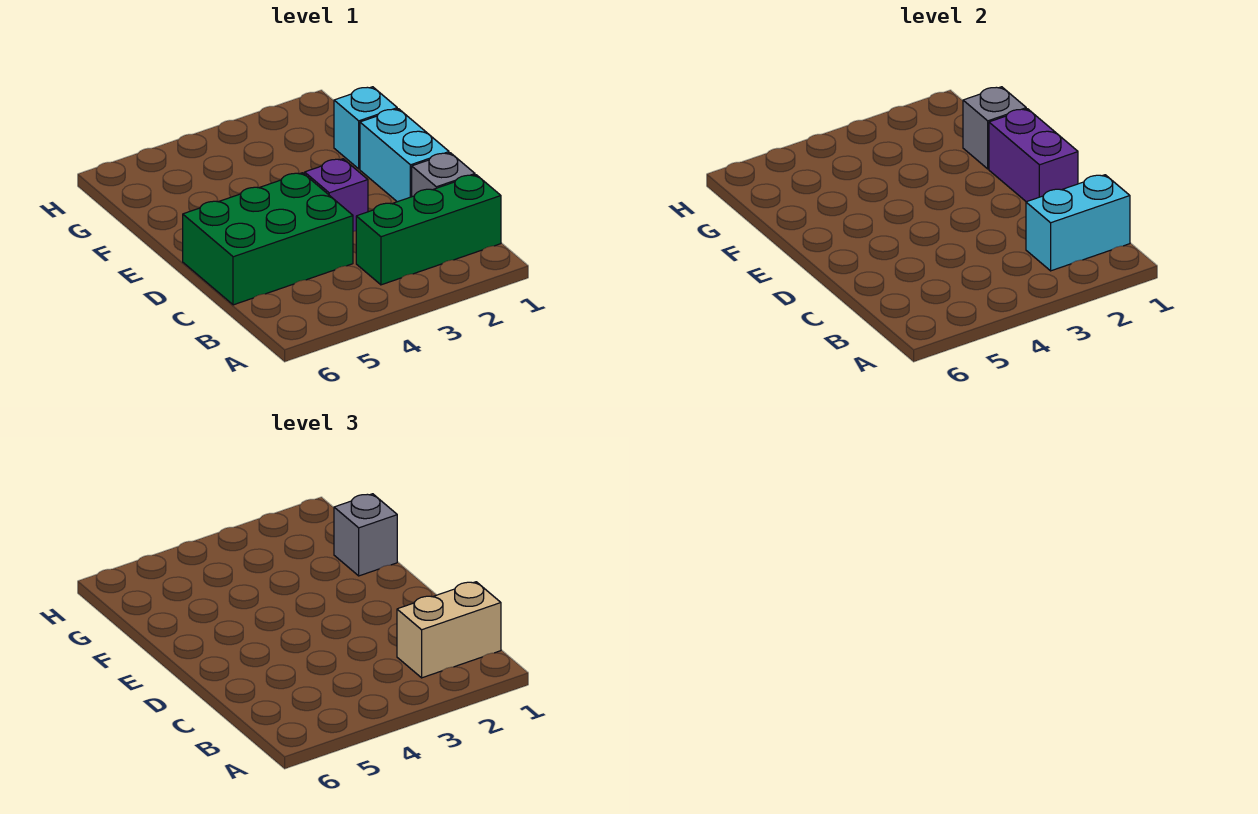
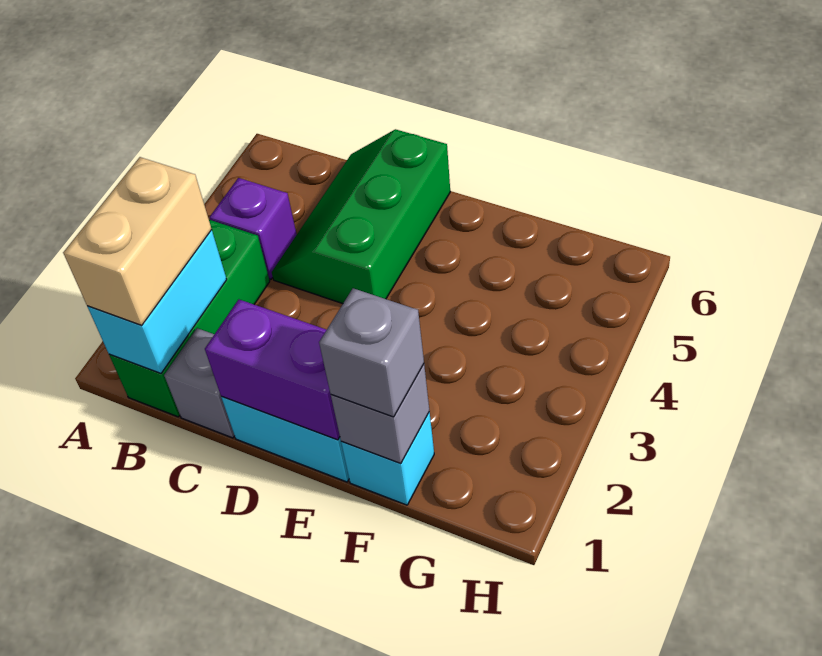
green 2x3 brick [183,173,353,305] -> green 2x3 slope [272,129,450,304]
purple 1x1 brick [305,159,368,232] -> purple 1x1 brick moved to [210,178,297,279]

